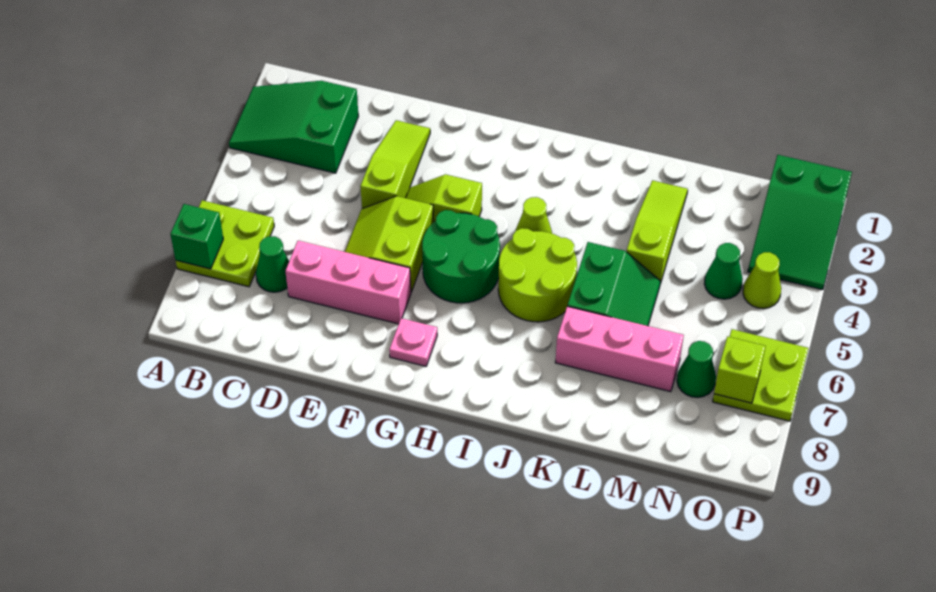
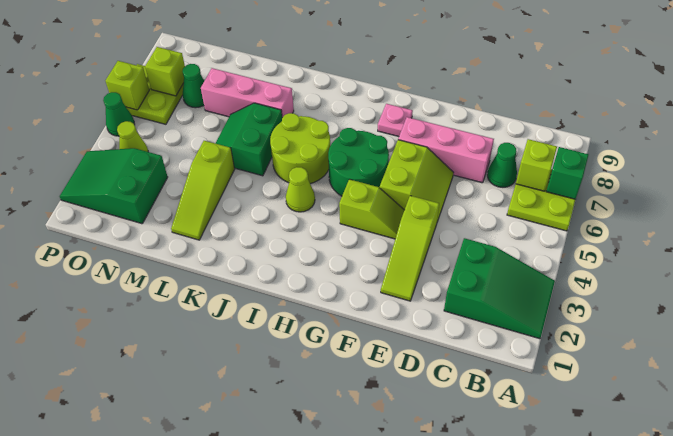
none -> lime 1x1 brick [516,139,557,191]
green 1x1 cone [704,243,743,299] -> green 1x1 cone moved to [103,92,135,136]
green 2x3 slope [748,155,852,290] -> green 2x3 slope turned to [60,148,168,224]
none -> lime 1x1 brick [106,61,149,110]

